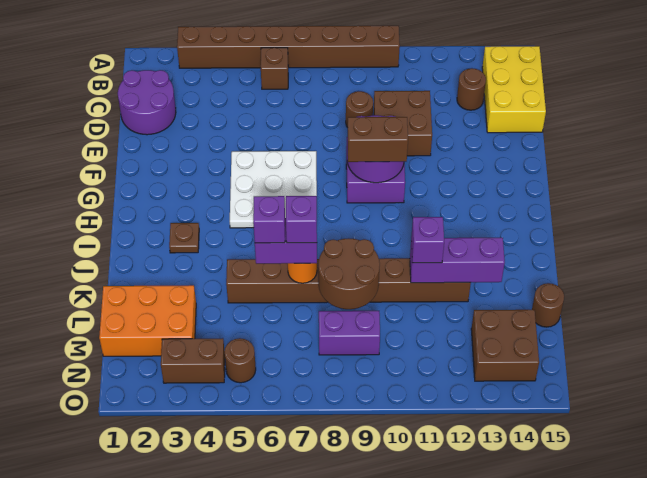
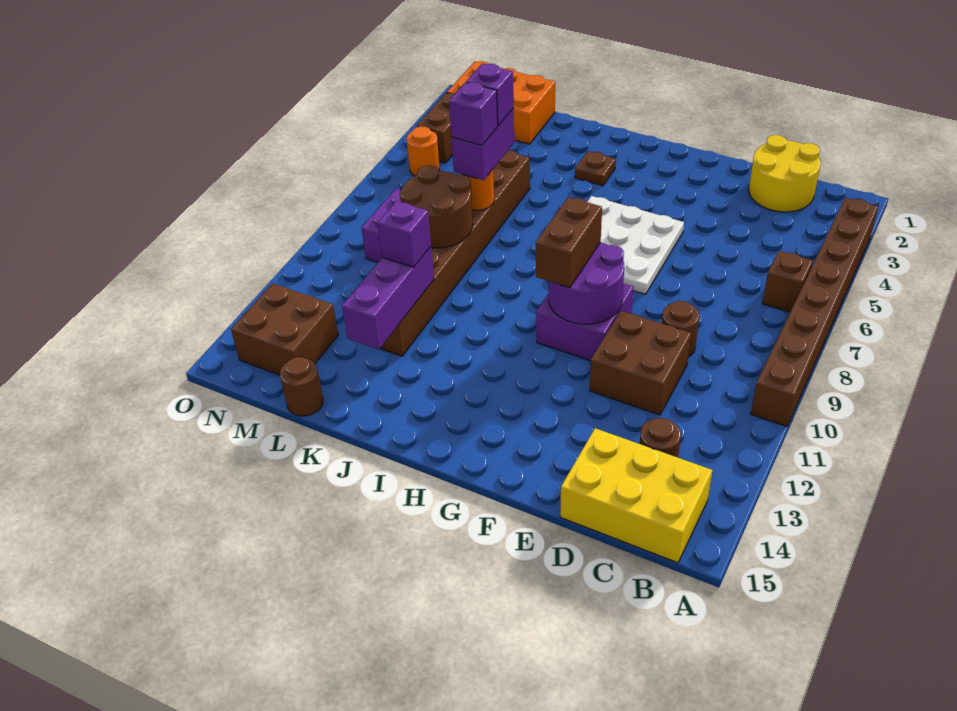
purple 2x2 round brick [118,70,176,135] -> yellow 2x2 round brick [749,135,821,212]
orange 2x3 brick [99,285,196,356] -> orange 2x3 brick turned to [447,61,555,144]
brown 1x1 round brick [224,338,256,383] -> orange 1x1 round brick [407,126,439,176]

